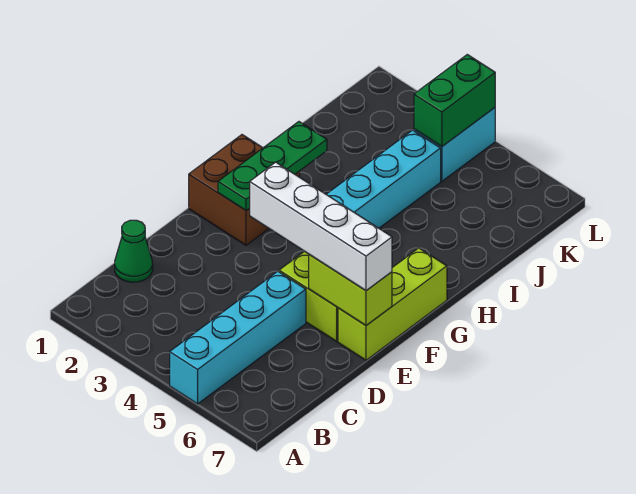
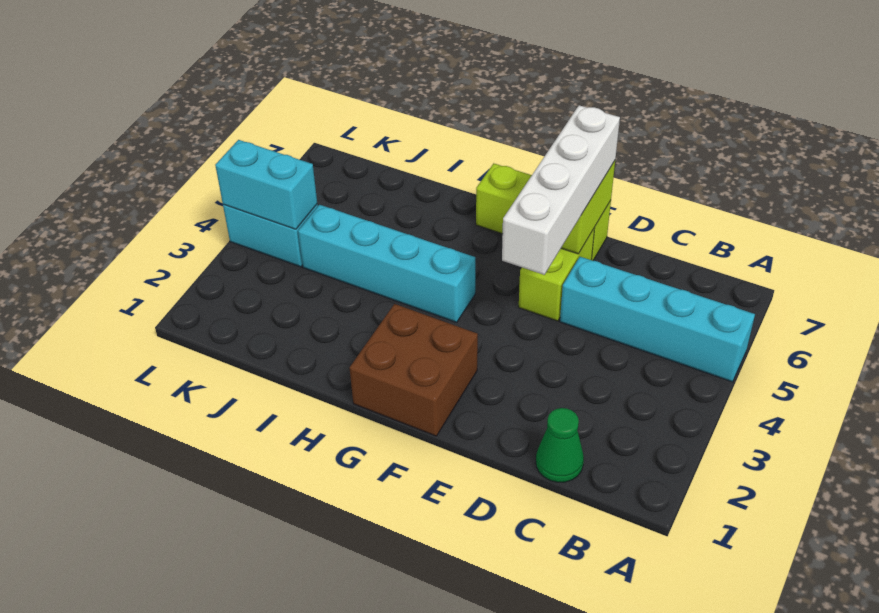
green 1x3 plate [218,122,327,210] -> none
green 1x2 brick [414,55,495,147] -> cyan 1x2 brick [215,140,317,229]

